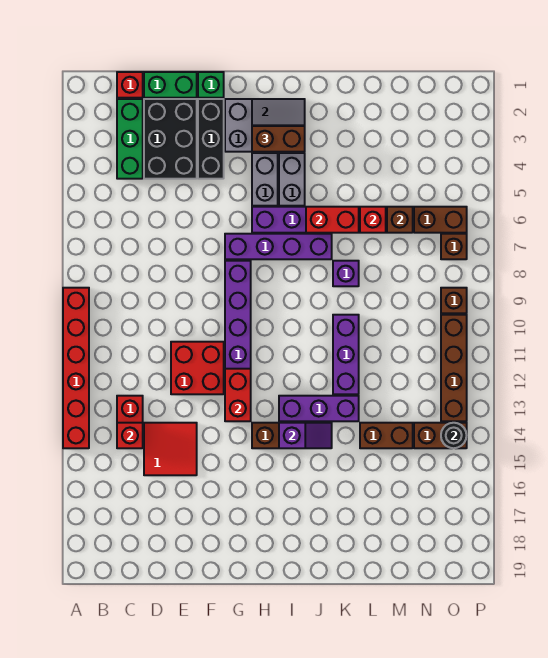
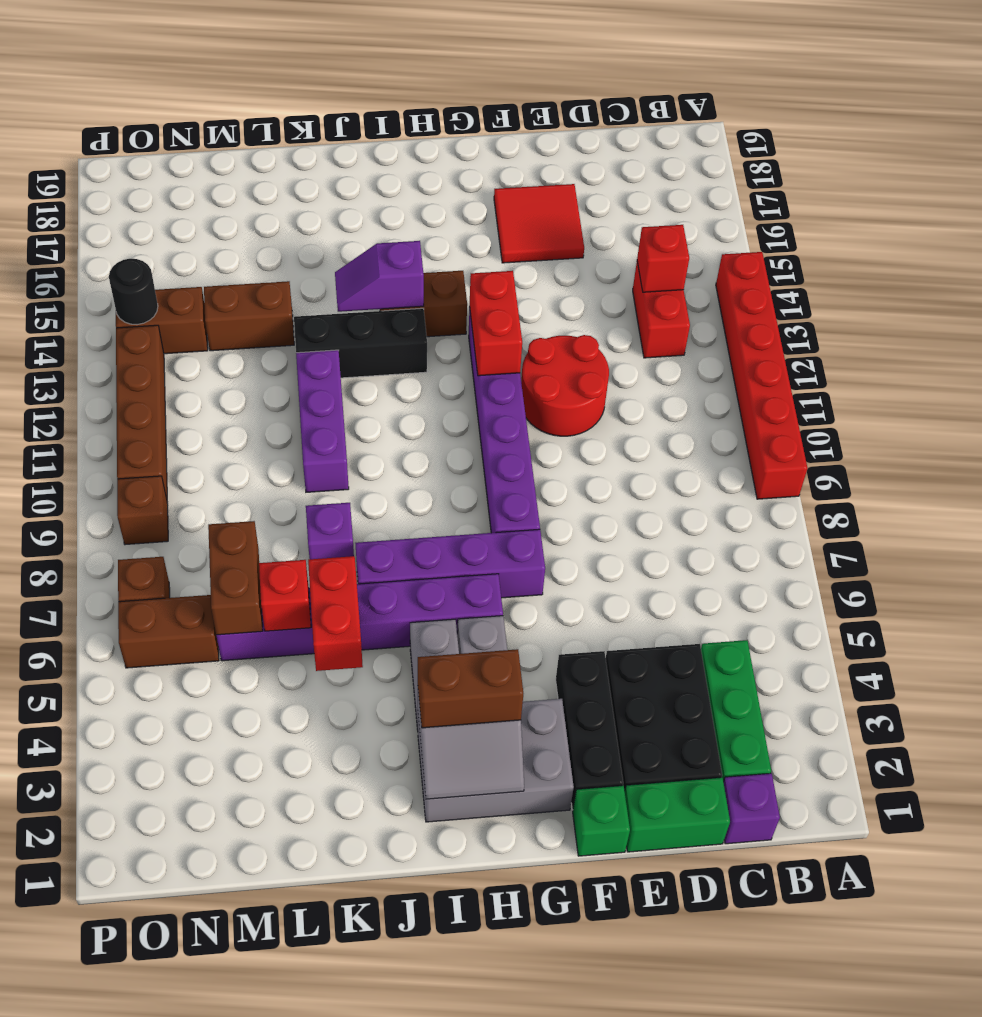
red 1x1 brick [117,72,143,98] -> purple 1x1 brick [724,773,780,844]
red 2x2 tile [144,423,197,475] -> red 2x2 tile moved to [494,184,584,263]
red 2x2 brick [171,342,224,394] -> red 2x2 round brick [521,335,609,436]
purple 1x3 brick [279,396,359,421] -> black 1x3 brick [294,308,427,378]
red 1x2 brick [306,207,359,233] -> red 1x2 brick turned to [308,556,363,671]
brown 1x1 brick [387,207,413,233] -> brown 1x2 brick [208,521,263,635]

